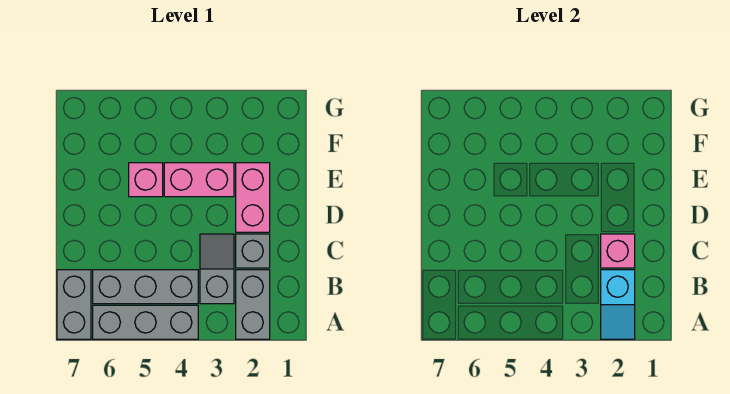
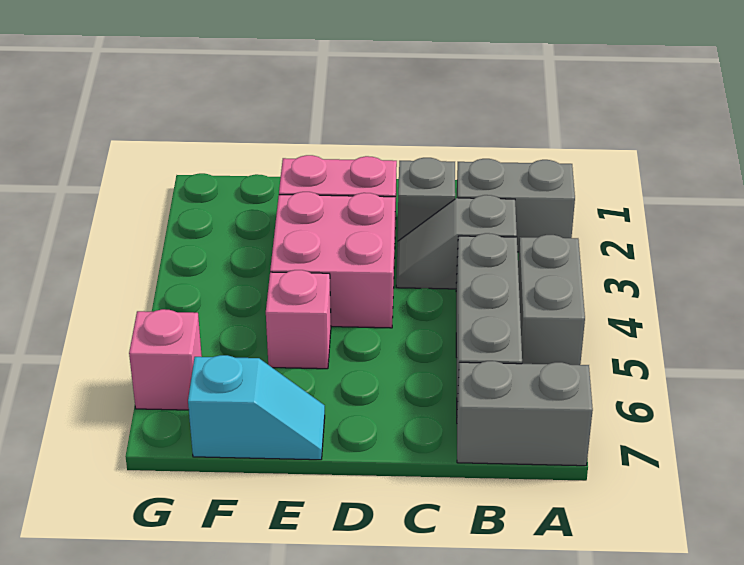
cyan 1x2 slope [601,270,635,339] -> cyan 1x2 slope moved to [188,355,325,460]
grey 1x3 brick [93,305,198,339] -> grey 1x2 brick [518,235,585,365]
pink 1x1 brick [601,234,635,268] -> pink 1x1 brick moved to [129,309,202,410]
pink 1x2 brick [164,163,234,197] -> pink 2x2 brick [270,192,395,328]

